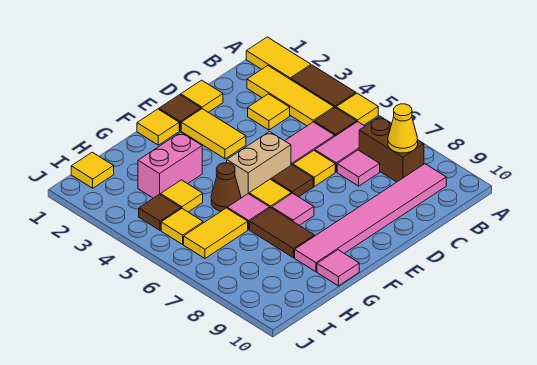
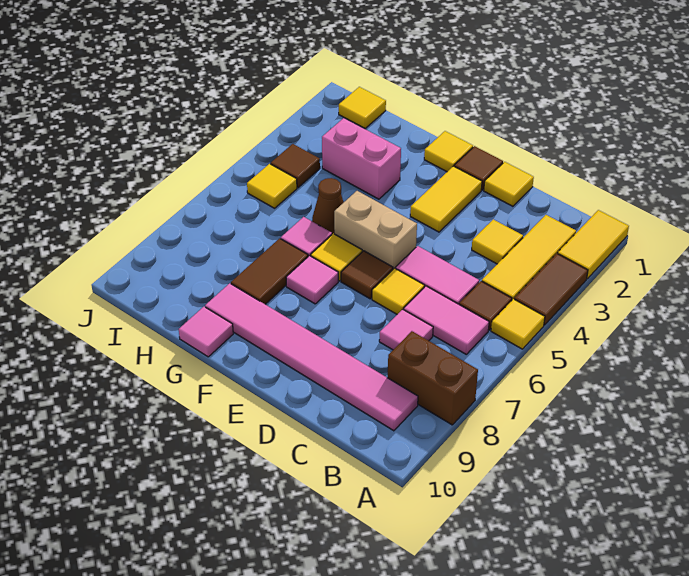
brown 1x2 brick [359,117,424,182] -> brown 1x2 brick turned to [388,331,478,425]
yellow 1x1 cone [388,104,418,153] -> none
yellow 1x1 tile [161,180,203,212] -> none
yellow 1x2 tile [184,208,248,258] -> none

